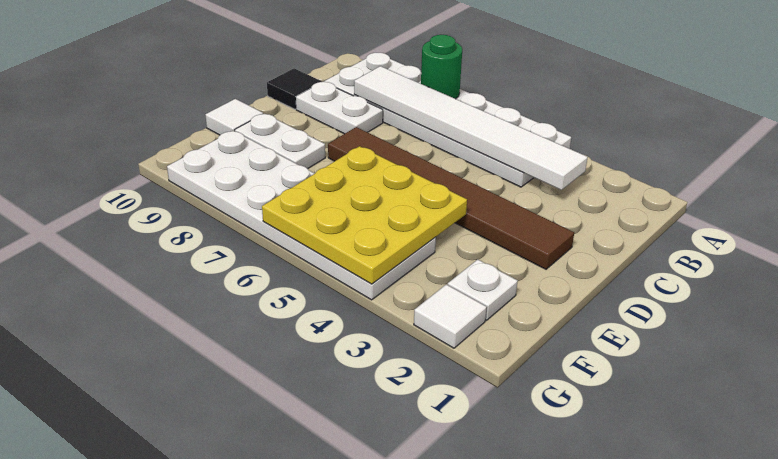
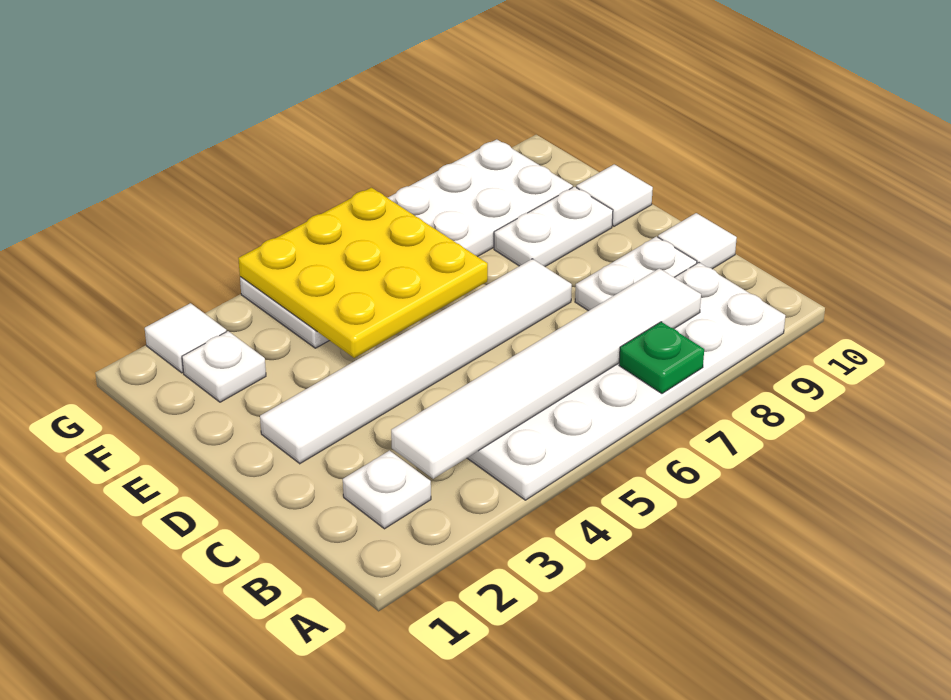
green 1x1 round brick [421,35,462,99] -> green 1x1 plate [619,322,704,394]
none -> white 1x1 plate [343,451,431,529]
black 1x1 tile [267,69,322,109] -> white 1x1 tile [658,213,737,269]
brown 1x6 tile [328,127,574,269] -> white 1x6 tile [260,259,572,464]

